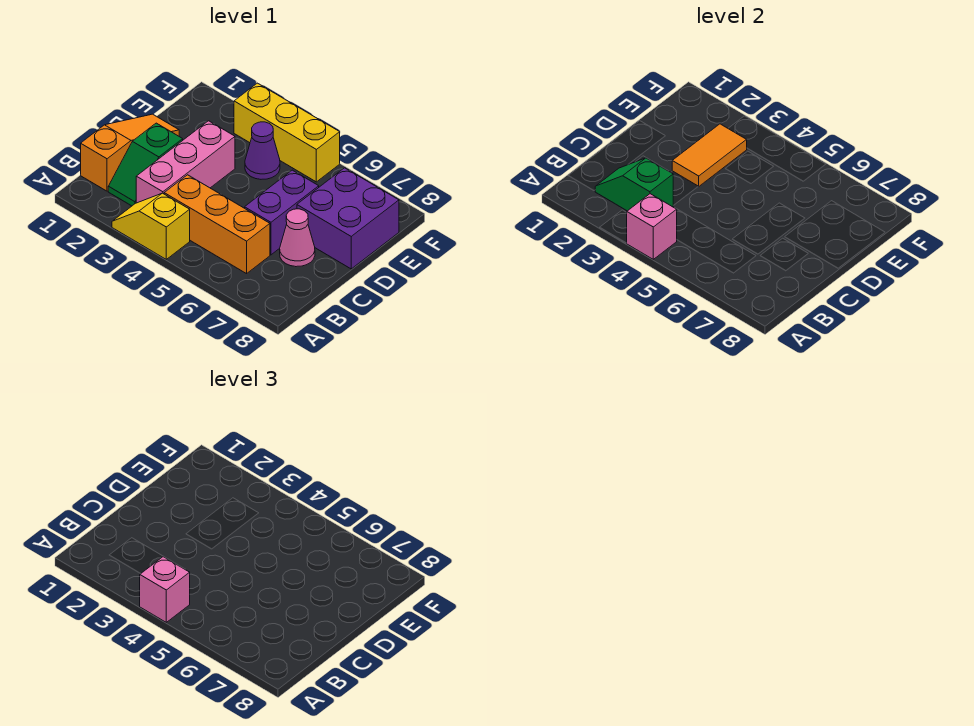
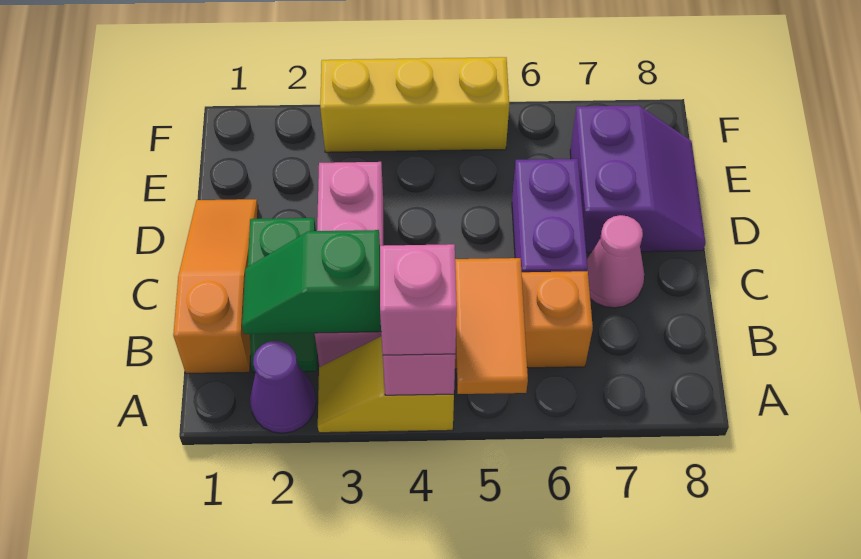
orange 1x2 tile [672,124,747,186] -> orange 1x2 tile moved to [455,258,528,394]
purple 2x2 brick [297,168,399,269] -> purple 2x2 slope [570,105,706,253]
purple 1x1 cone [245,122,280,179] -> purple 1x1 cone moved to [250,341,316,433]

